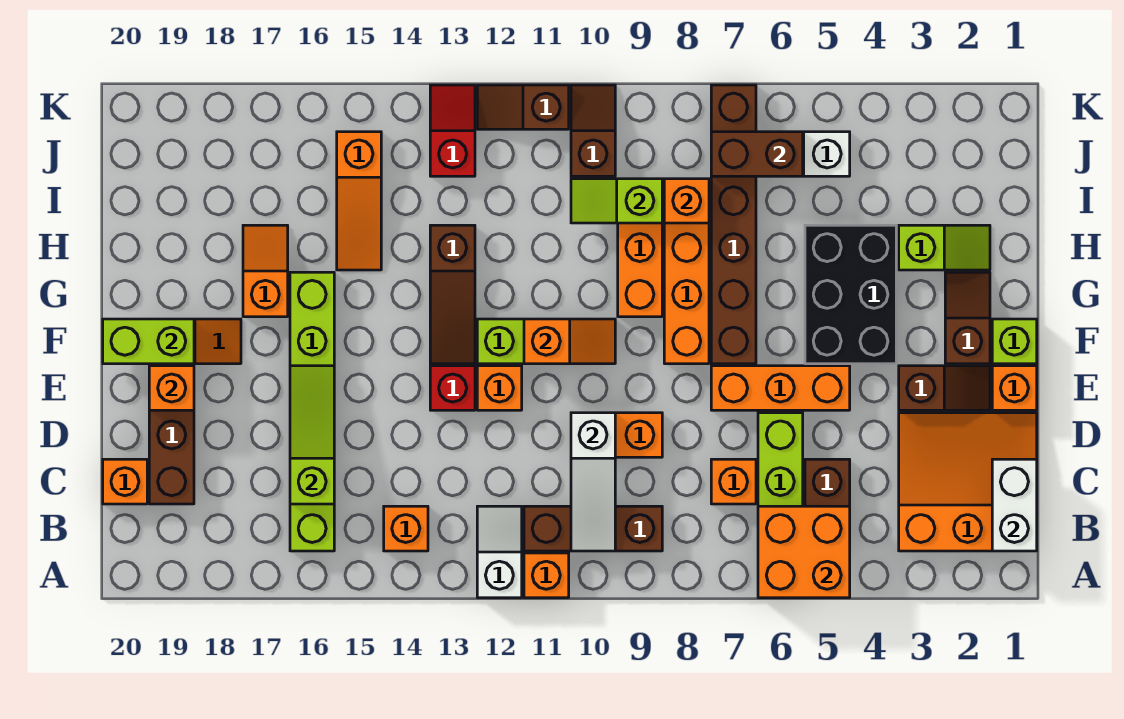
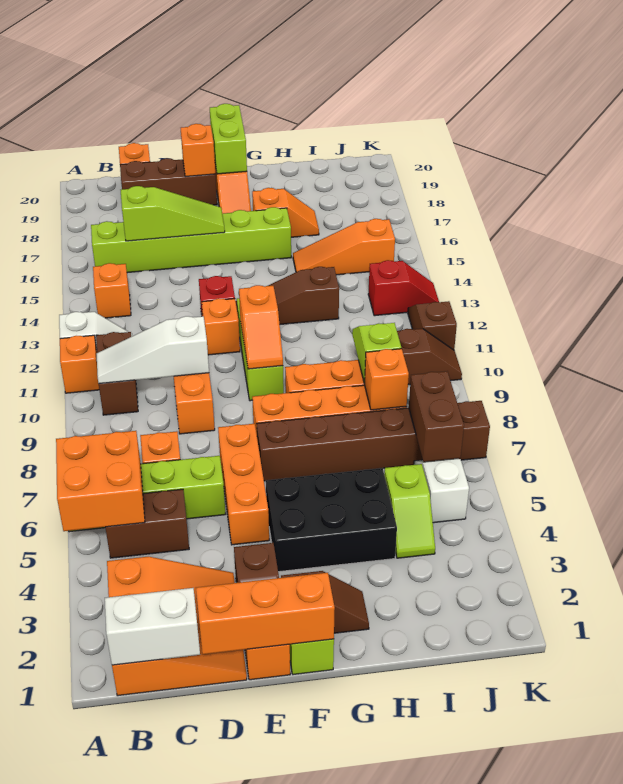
brown 1x3 brick [524,506,662,551] -> brown 1x2 brick [96,332,138,415]
none -> orange 1x3 brick [196,573,335,654]
lime 1x2 slope [899,225,990,270] -> lime 1x2 slope moved to [384,464,435,558]

